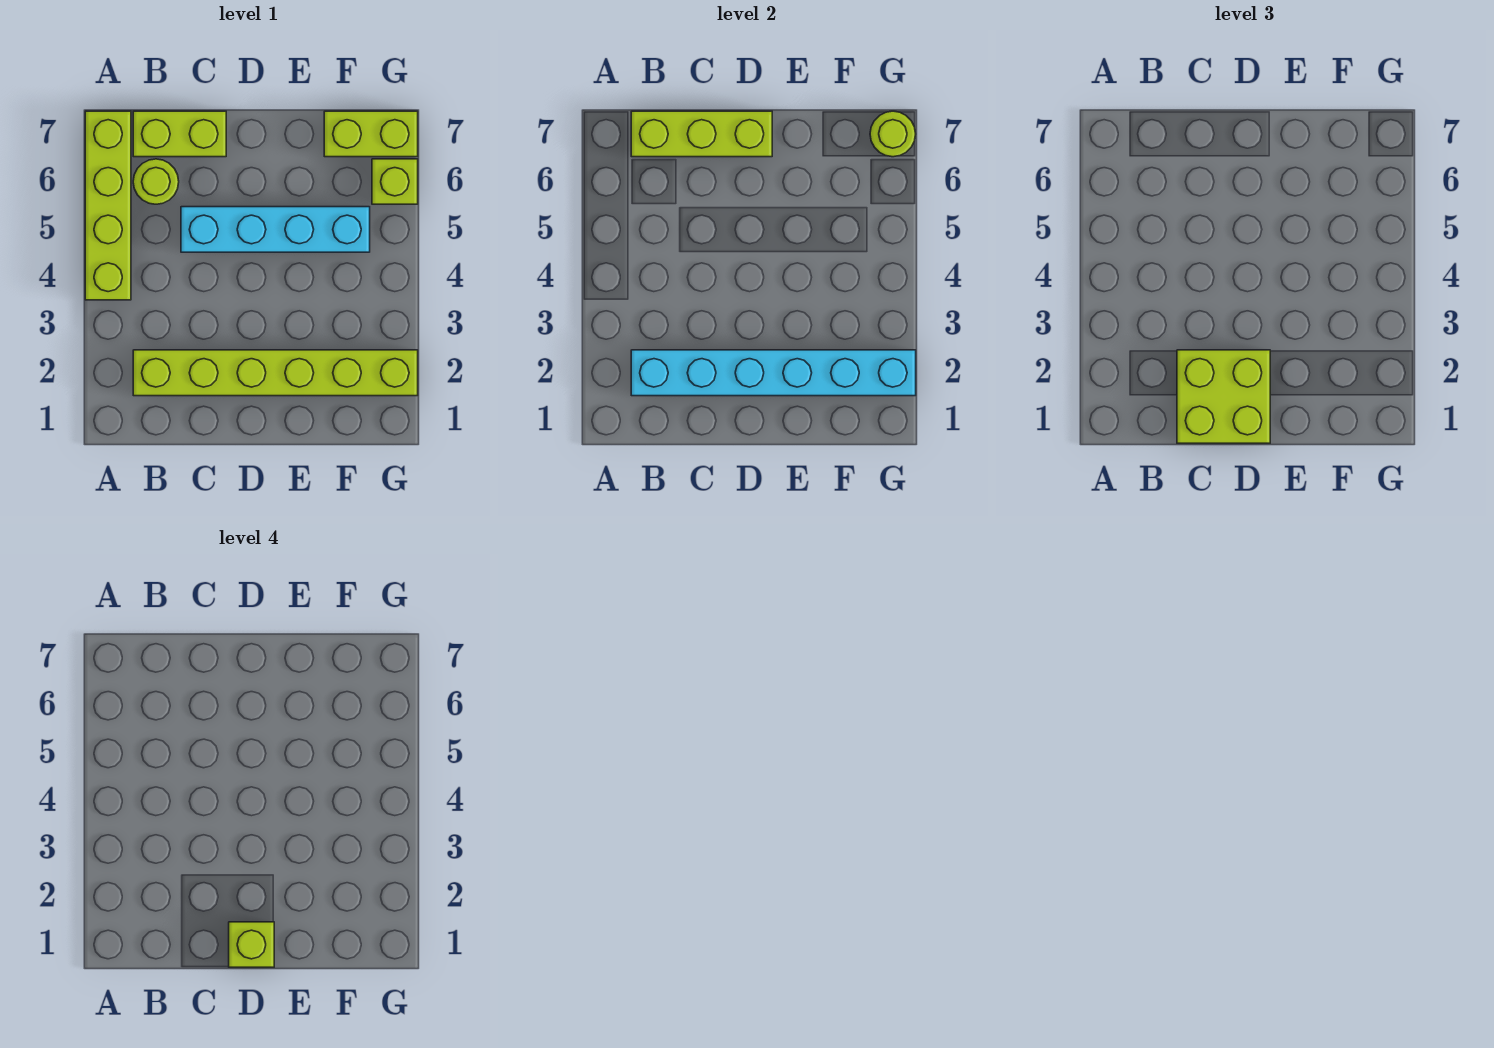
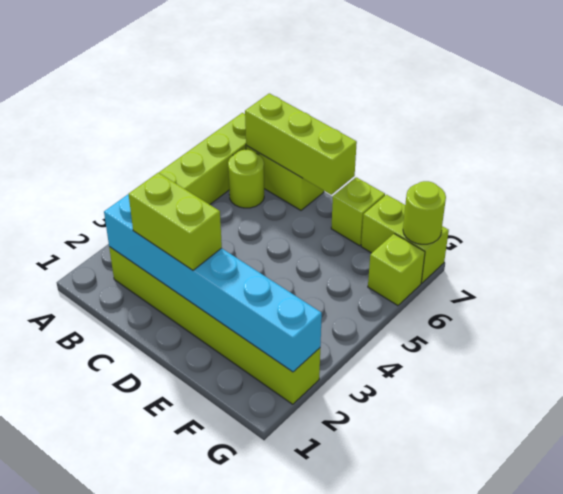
lime 2x2 brick [1177,350,1270,443] -> lime 1x2 brick [129,173,222,270]
cyan 1x4 brick [181,207,370,252] -> none
lime 1x1 brick [229,922,274,967] -> lime 1x1 brick moved to [331,177,385,246]

